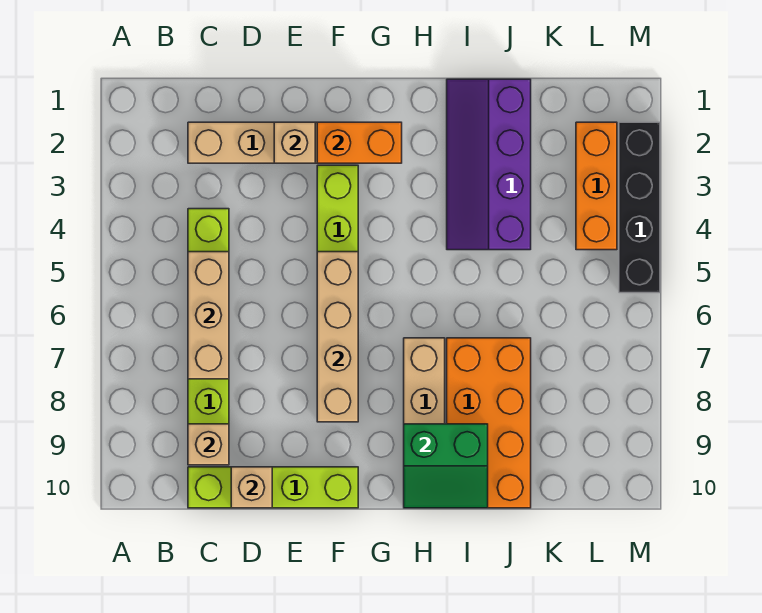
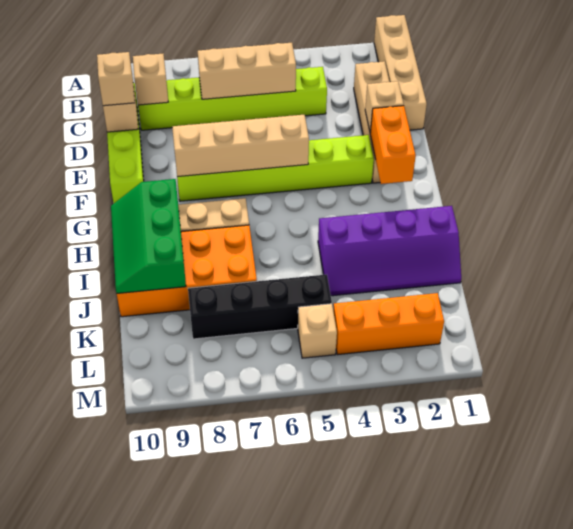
none -> tan 1x4 brick [374,15,427,130]
none -> tan 1x1 brick [97,52,135,106]
green 2x2 slope [404,424,488,508] -> green 2x3 slope [111,179,186,293]
purple 2x4 slope [447,79,531,250] -> purple 2x4 slope turned to [318,206,461,296]
none -> tan 1x1 brick [298,304,337,358]
black 1x4 brick [619,122,660,293] -> black 1x4 brick moved to [188,274,332,339]

